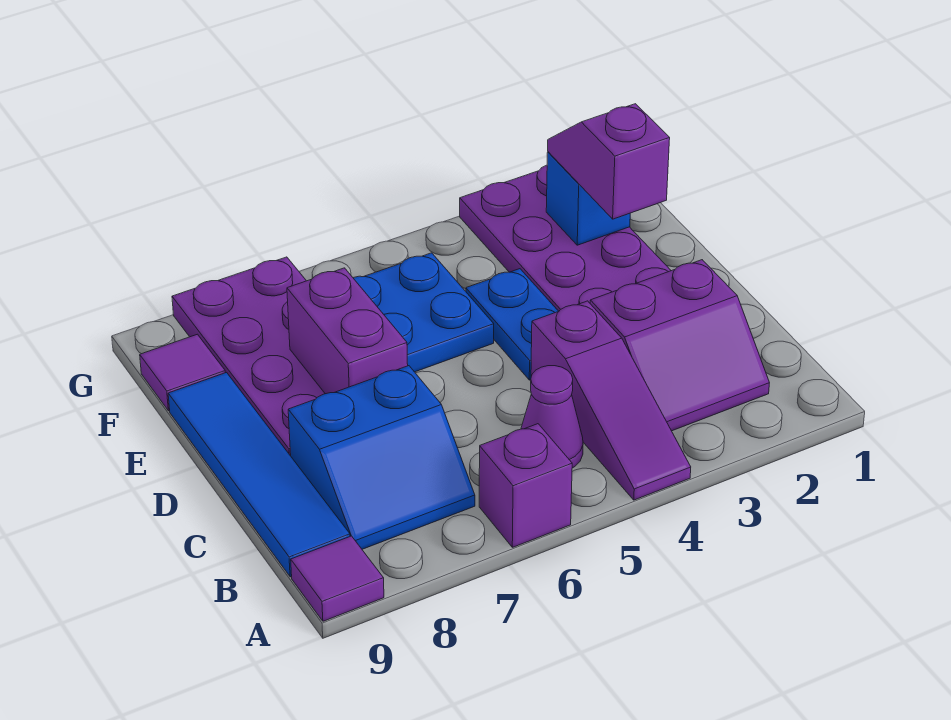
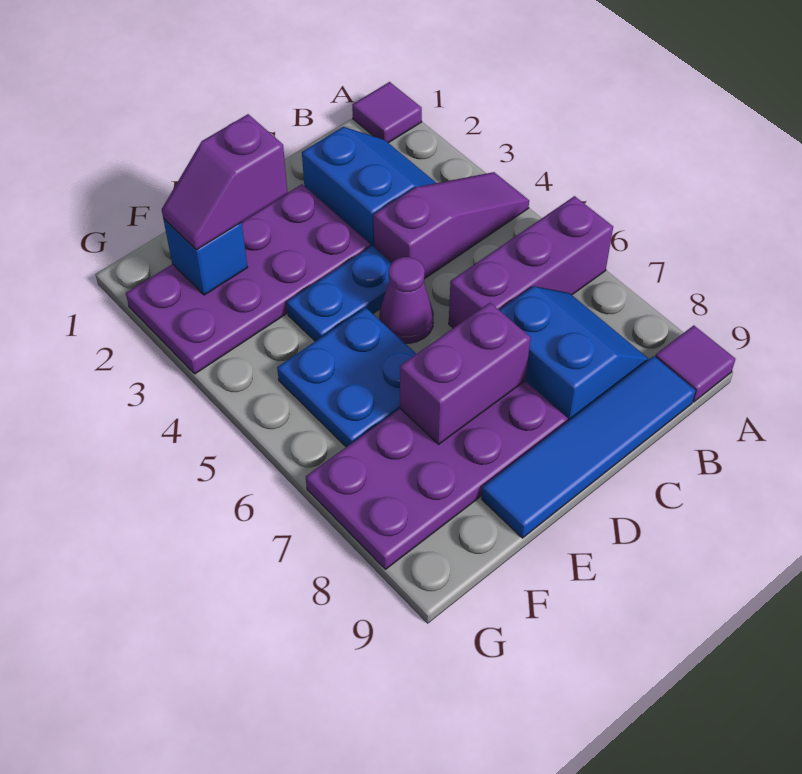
purple 1x1 brick [479,424,572,547] -> purple 1x3 brick [449,196,613,328]
purple 2x2 slope [590,260,769,431] -> blue 2x2 slope [302,127,436,247]
purple 1x1 cone [521,366,583,468] -> purple 1x1 cone moved to [379,257,434,343]
purple 1x1 tile [140,334,225,411] -> purple 1x1 tile moved to [352,82,422,143]

